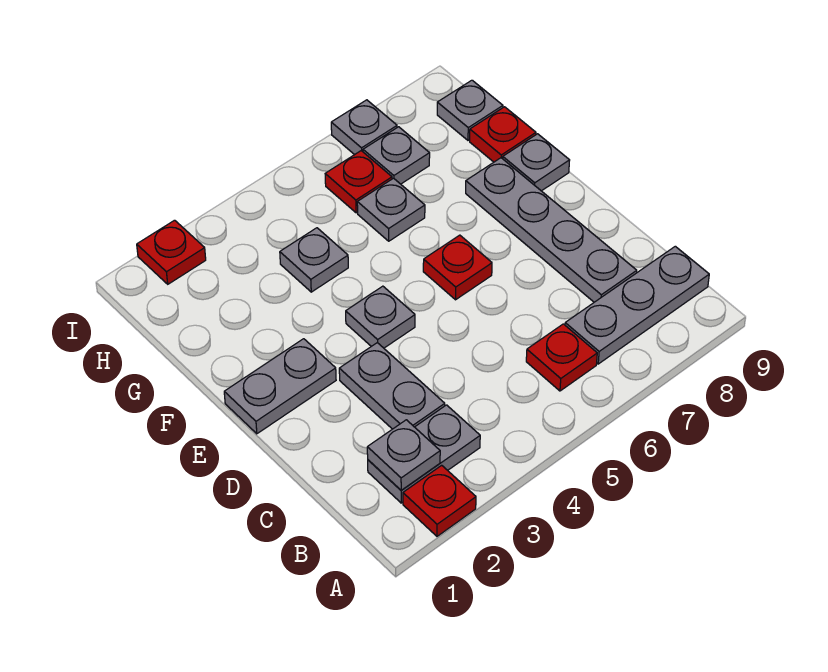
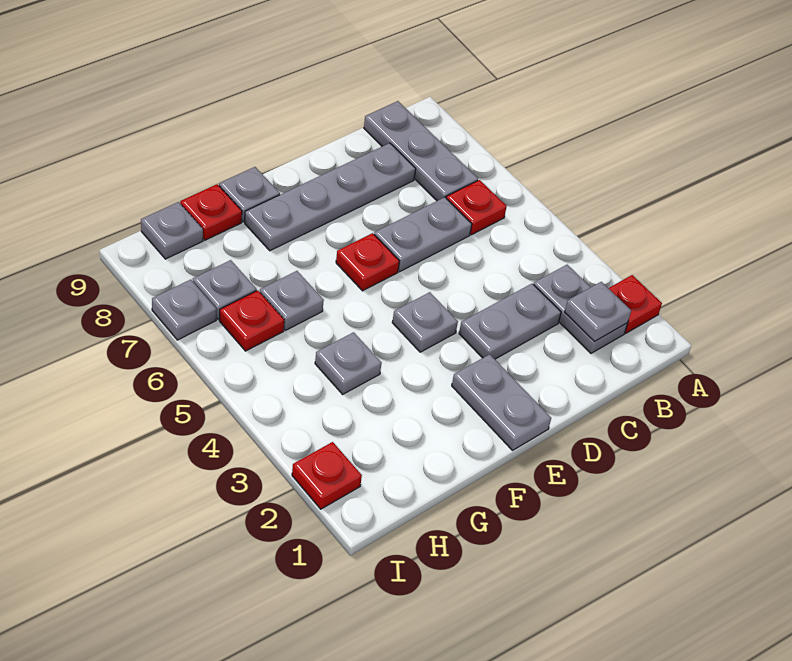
none -> grey 1x2 plate [374,197,472,272]

